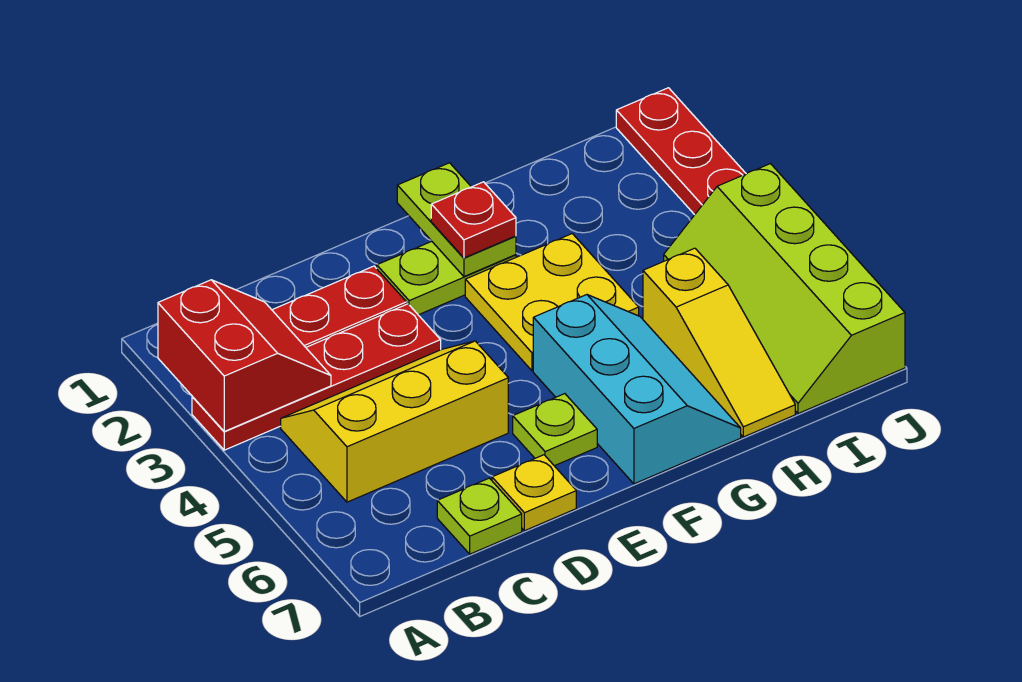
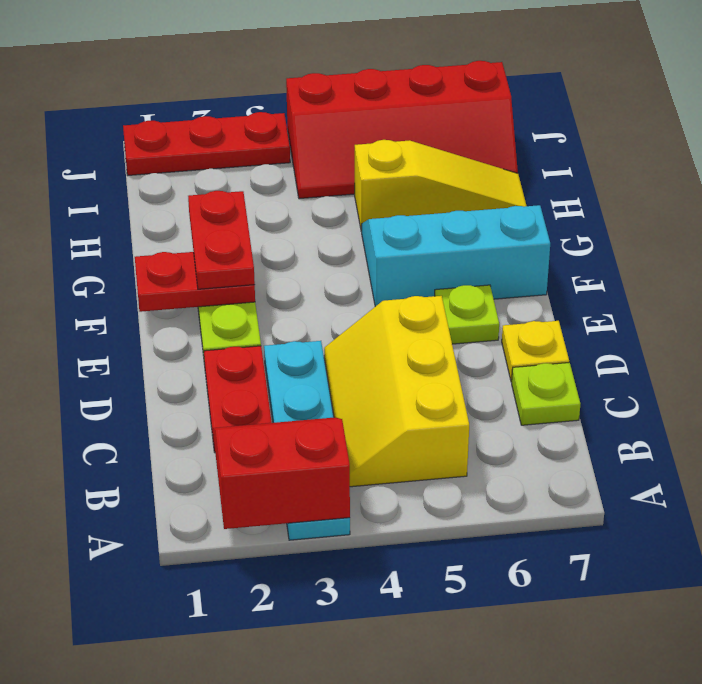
red 1x4 plate [192,304,441,450] -> cyan 1x4 plate [264,341,350,540]
lime 1x2 plate [397,163,516,277] -> red 1x2 plate [135,252,255,312]
red 1x1 plate [431,182,516,258] -> red 1x2 plate [188,191,255,289]
yellow 2x2 plate [465,234,639,371] -> none
lime 2x4 slope [664,164,905,414] -> red 2x4 slope [286,61,518,199]

